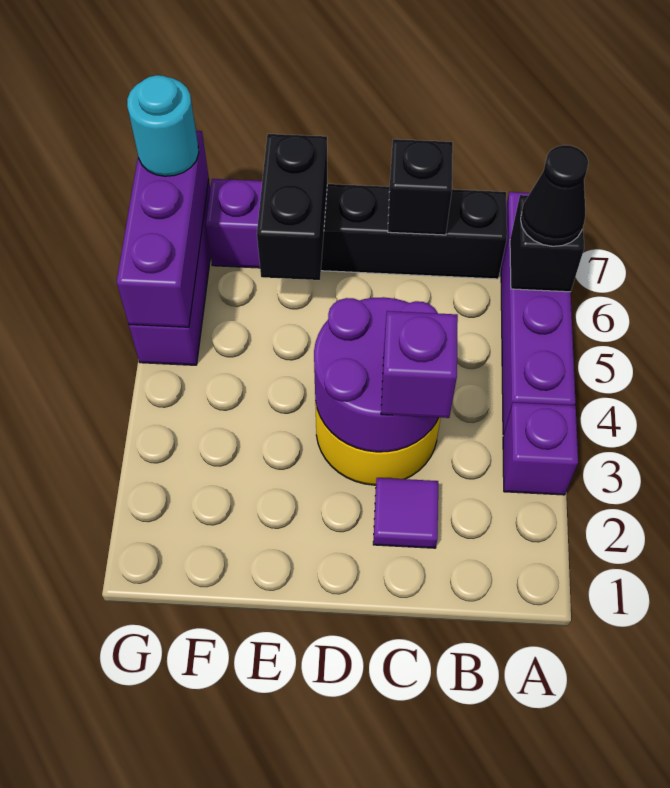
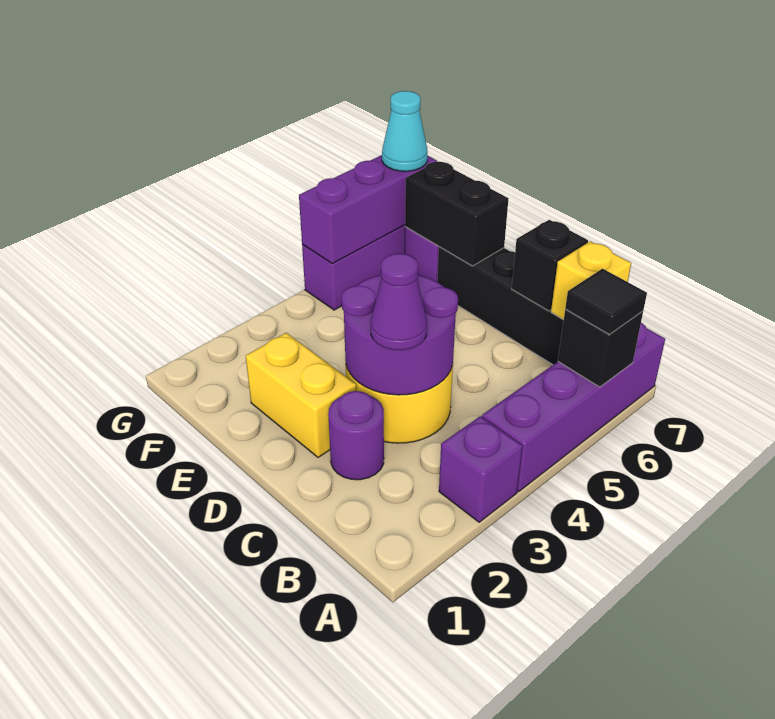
black 1x1 cone [521,145,588,246] -> black 1x1 tile [565,269,647,335]
none -> yellow 1x1 brick [551,241,631,320]
purple 1x1 tile [373,478,438,548] -> purple 1x1 round brick [328,391,384,480]
purple 1x1 brick [381,311,458,418] -> purple 1x1 cone [371,253,427,350]
none -> yellow 1x2 brick [246,333,356,457]
black 1x2 brick [257,134,327,280] -> black 1x2 brick turned to [405,162,509,266]
cyan 1x1 round brick [127,75,199,176] -> cyan 1x1 cone [382,91,427,171]

